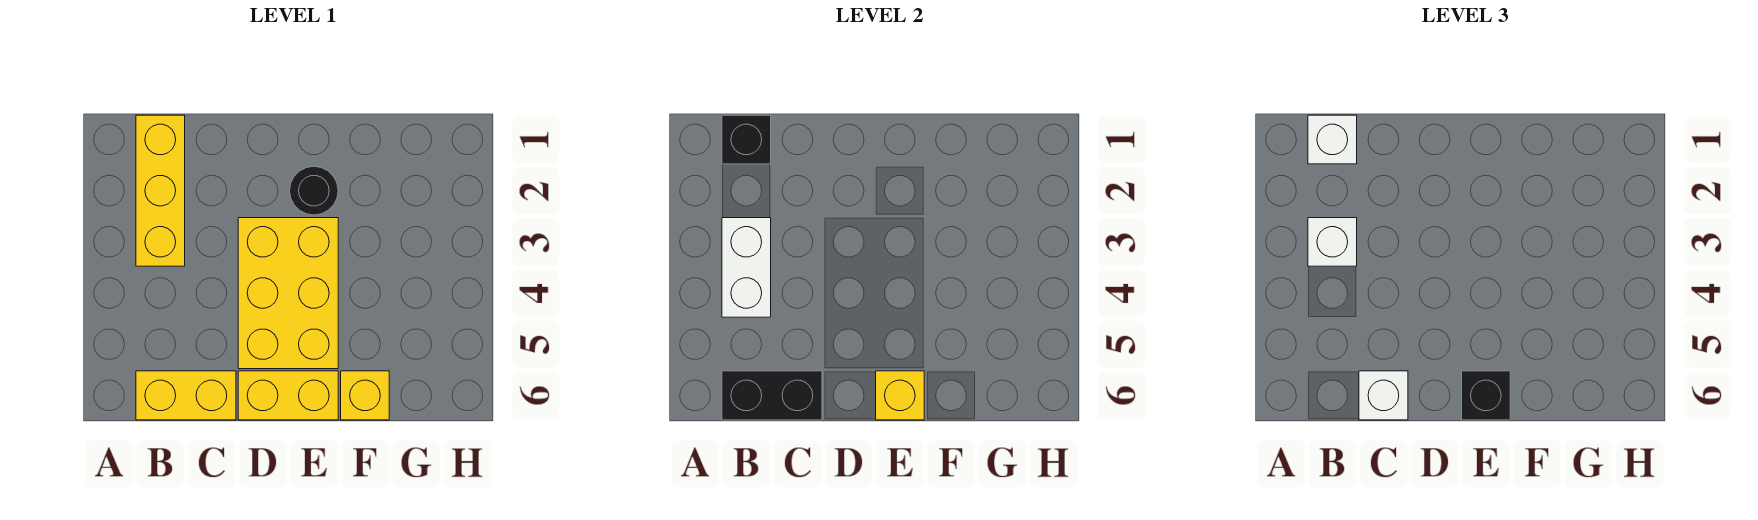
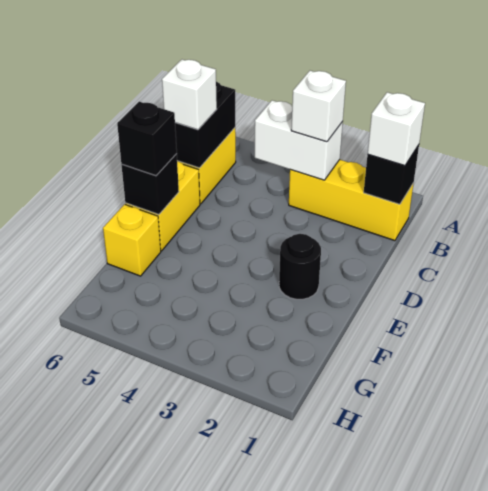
yellow 2x3 brick [238,218,338,369] -> none
yellow 1x1 brick [876,371,924,420] -> black 1x1 brick [122,154,179,215]

